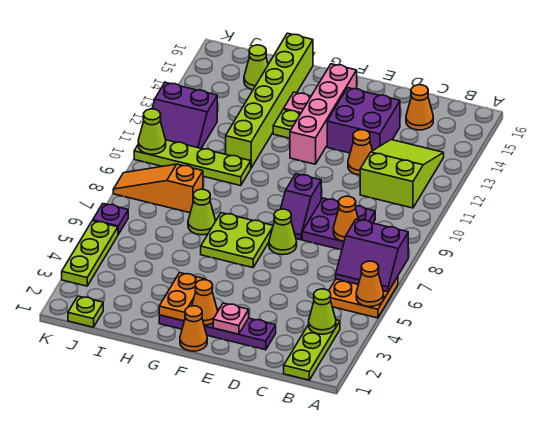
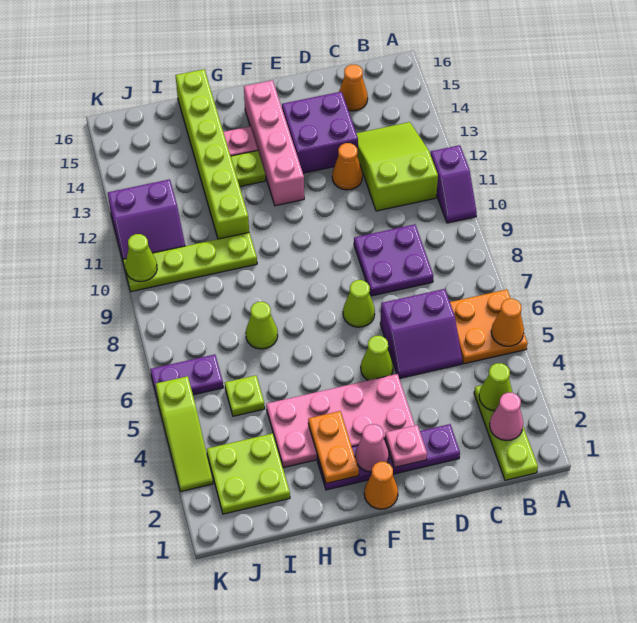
purple 2x2 slope [336,219,408,292] -> purple 2x2 slope moved to [380,289,462,379]
none -> pink 1x1 cone [490,393,523,441]
orange 1x1 cone [333,196,359,241] -> none
none -> pink 2x4 plate [266,374,415,468]
purple 1x2 slope [281,174,321,240] -> purple 1x2 slope moved to [431,145,477,223]
orange 1x1 cone [192,280,218,325] -> pink 1x1 cone [355,424,389,472]
lime 2x2 plate [201,213,273,268] -> lime 2x2 plate moved to [207,433,290,514]
orange 1x3 slope [113,164,203,213] -> none
lime 1x1 cone [244,45,268,90] -> lime 1x1 cone moved to [361,336,393,380]
lime 1x1 plate [68,296,103,327] -> lime 1x1 plate moved to [225,375,265,416]
lime 1x3 plate [62,221,118,286] -> lime 1x3 slope [156,376,213,491]
purple 1x1 plate [93,204,128,234] -> purple 1x2 plate [150,355,223,400]

